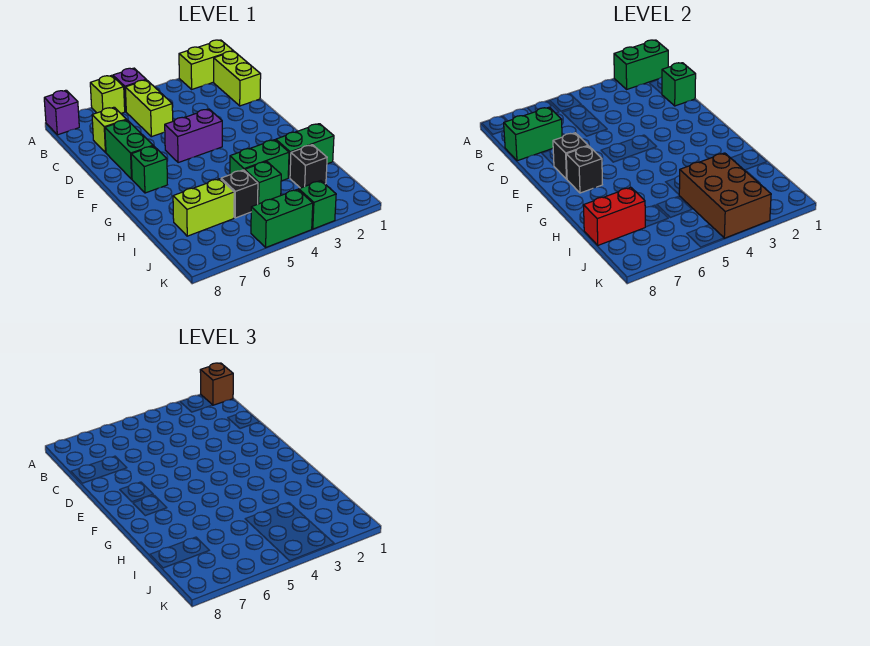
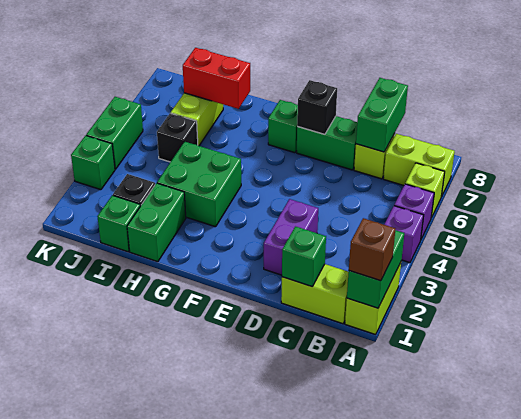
purple 1x1 brick [44,90,79,135] -> purple 1x1 brick moved to [384,206,424,263]
lime 1x2 brick [125,80,173,137] -> lime 1x2 brick moved to [383,134,455,197]
purple 1x2 brick [165,109,222,163] -> purple 1x2 brick moved to [264,199,318,275]
black 1x1 brick [566,146,602,193] -> none
green 1x2 brick [230,140,289,181] -> green 2x2 brick [157,142,241,227]
brown 2x3 brick [679,153,771,238] -> none
green 1x1 brick [245,161,281,204] -> green 1x1 brick moved to [97,195,140,252]
red 1x2 brick [584,187,645,245] -> red 1x2 brick turned to [183,48,250,109]

